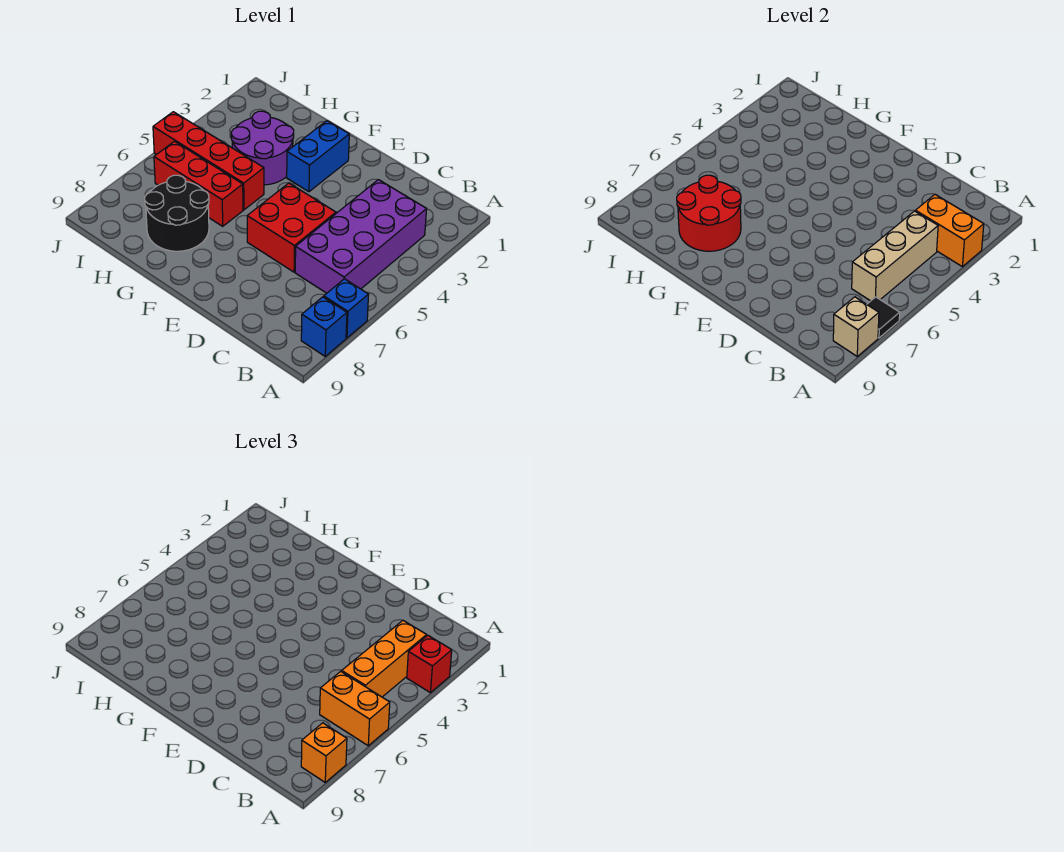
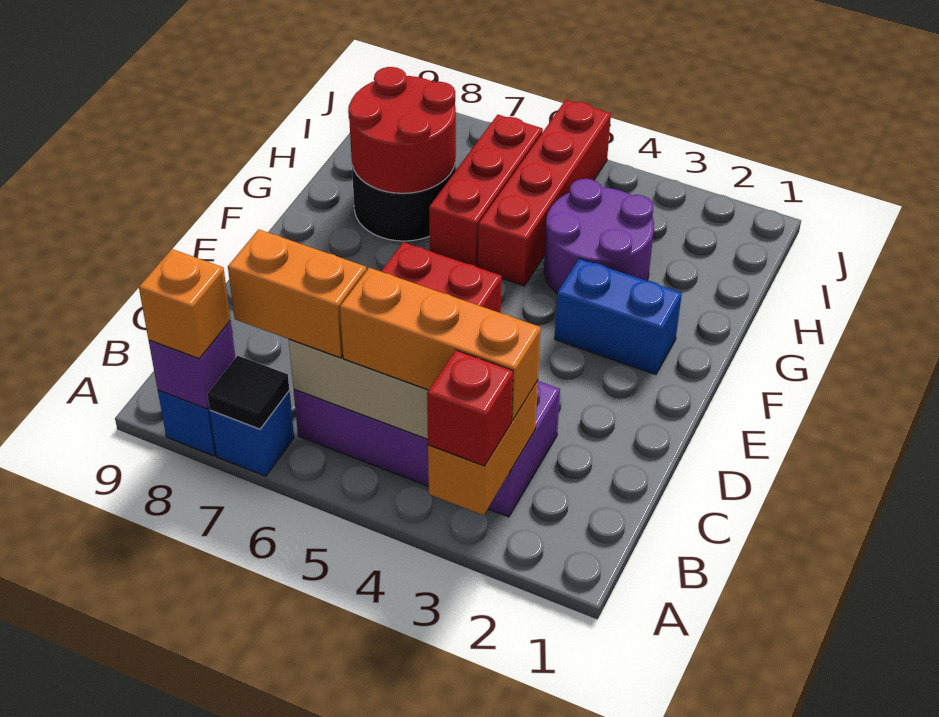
orange 1x2 brick [320,671,390,746] -> orange 1x2 brick turned to [228,229,366,358]
tan 1x1 brick [833,297,879,356] -> purple 1x1 brick [149,321,235,409]

